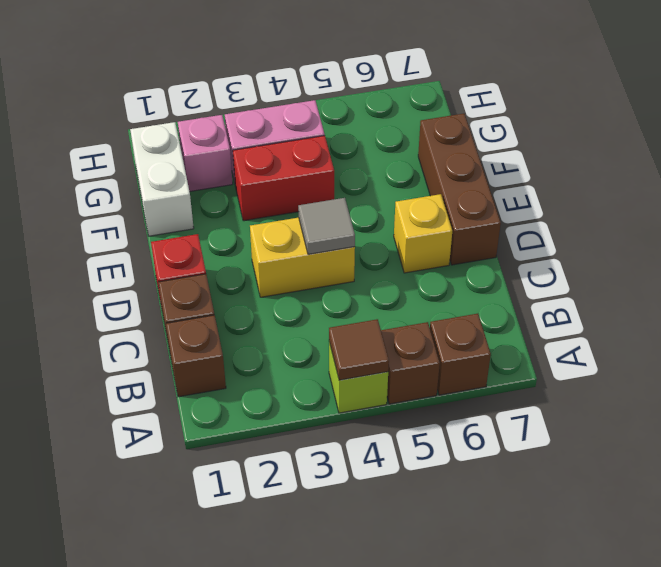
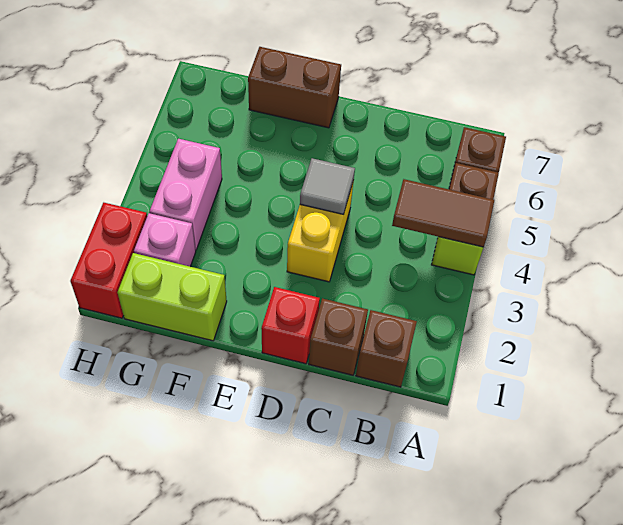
brown 1x1 tile [329,319,389,380] -> brown 1x2 tile [392,179,494,247]
yellow 1x1 brick [394,194,452,273] -> none
brown 1x3 brick [418,114,501,265] -> brown 1x2 brick [248,47,341,128]
white 1x2 brick [130,122,194,236] -> lime 1x2 brick [118,253,227,341]
red 1x2 brick [233,136,334,221] -> red 1x2 brick moved to [70,203,147,318]

